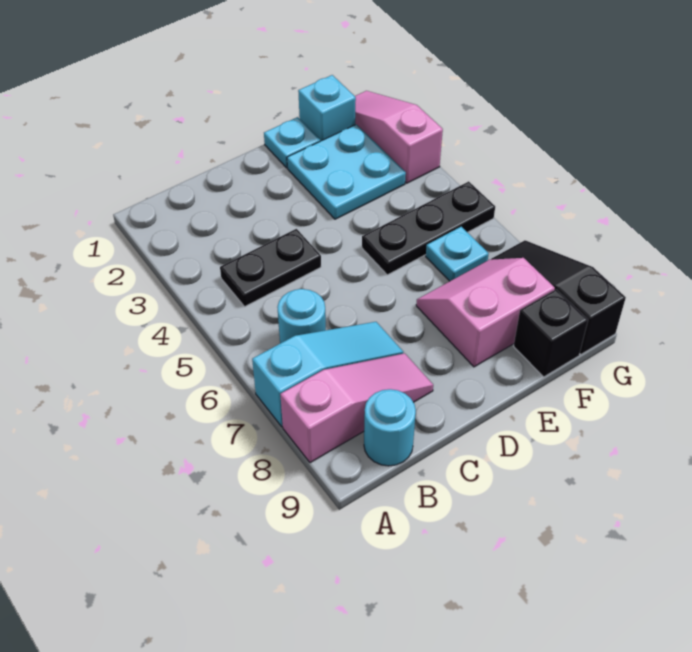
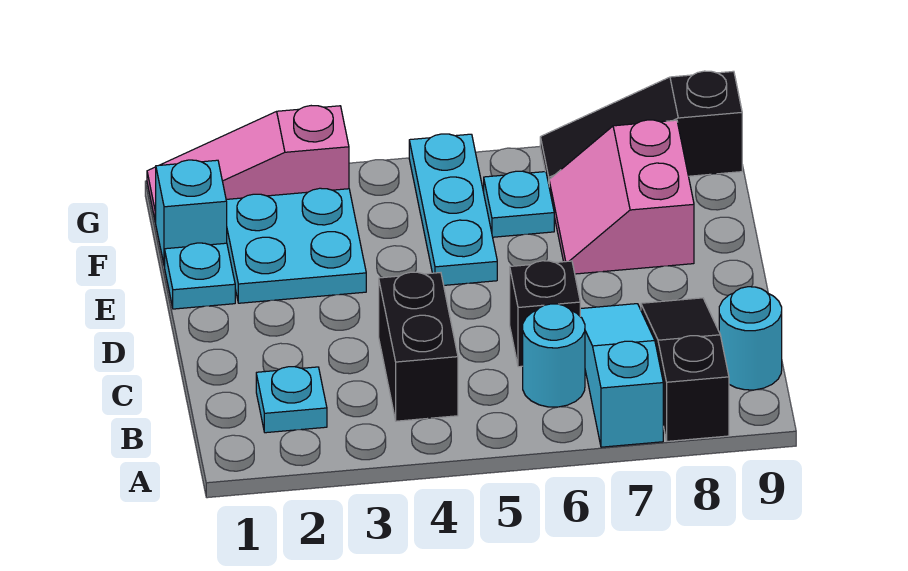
pink 1x3 slope [280,353,433,463] -> black 1x3 slope [641,298,729,441]
none -> cyan 1x1 plate [256,367,327,433]
black 1x2 plate [220,229,321,306] -> black 1x2 brick [379,272,458,421]
black 1x3 plate [362,181,495,275] -> cyan 1x3 plate [409,134,497,285]
black 1x1 brick [514,289,588,377] -> black 1x1 brick moved to [510,261,580,367]

